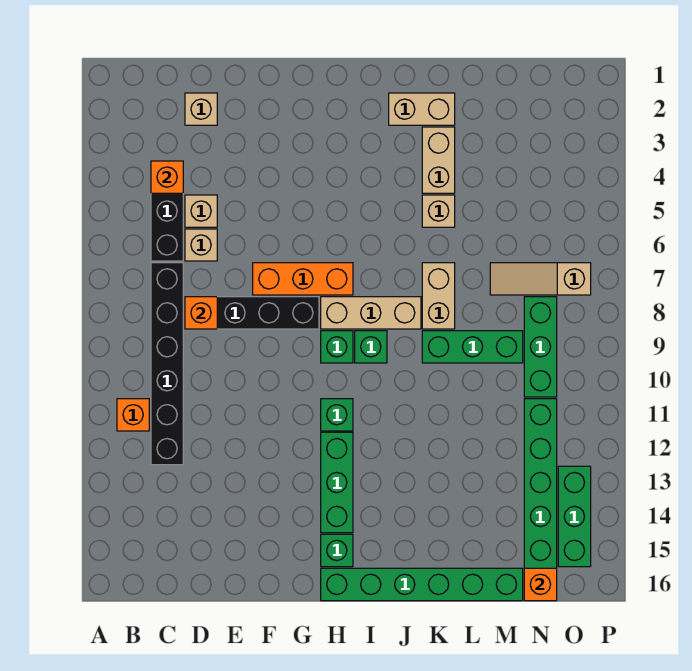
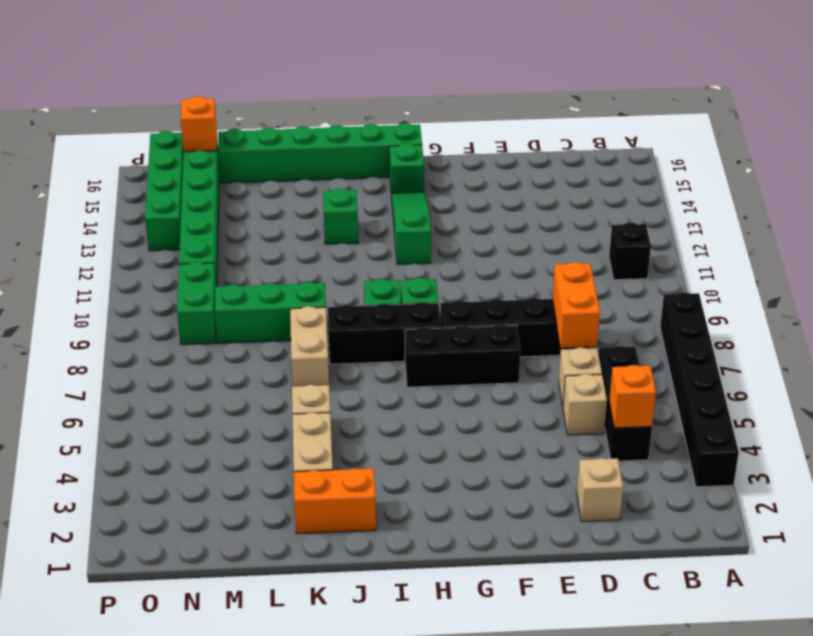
orange 1x1 brick [117,399,149,431] -> black 1x1 brick [609,223,651,280]
black 1x6 brick [151,263,183,465] -> black 1x6 brick moved to [660,292,739,487]
orange 1x1 brick [185,297,217,329] -> orange 1x2 brick [552,262,600,348]
orange 1x3 brick [253,263,353,295] -> black 1x3 brick [405,325,520,387]
tan 1x3 brick [321,297,421,329] -> black 1x3 brick [328,302,441,364]
green 1x1 brick [321,399,353,431] -> green 1x1 brick moved to [323,188,358,244]
green 1x3 brick [321,432,353,533] -> green 1x3 slope [391,192,431,265]
tan 1x2 brick [389,93,455,125] -> orange 1x2 brick [294,468,376,534]
tan 1x3 slope [490,263,591,295] -> none
green 1x3 brick [524,297,557,397] -> green 1x2 brick [177,262,216,345]
green 1x3 brick [558,466,591,567] -> green 1x4 brick [145,131,184,251]

